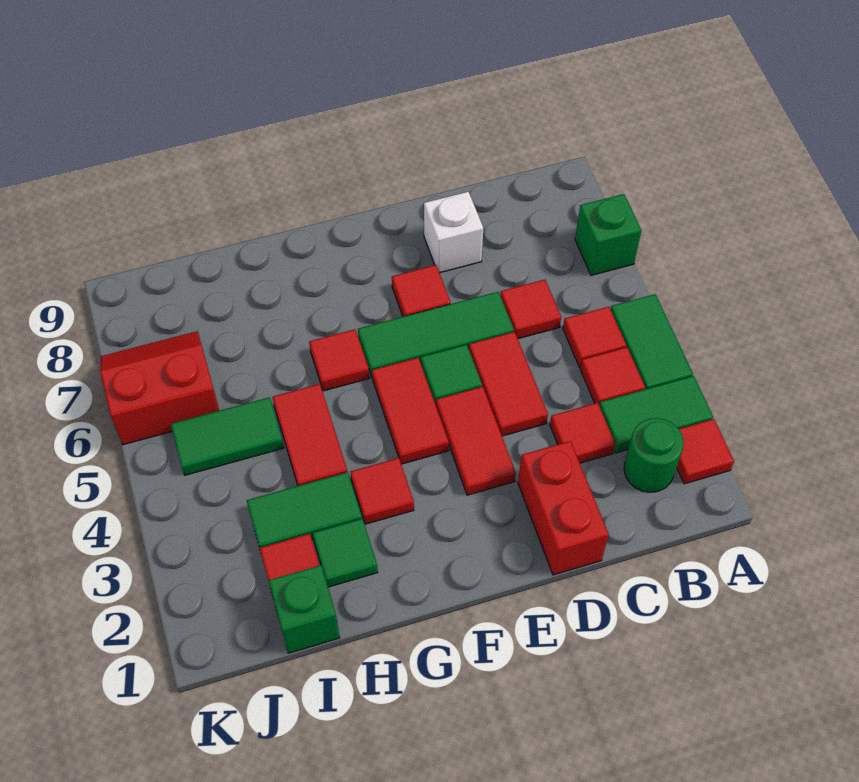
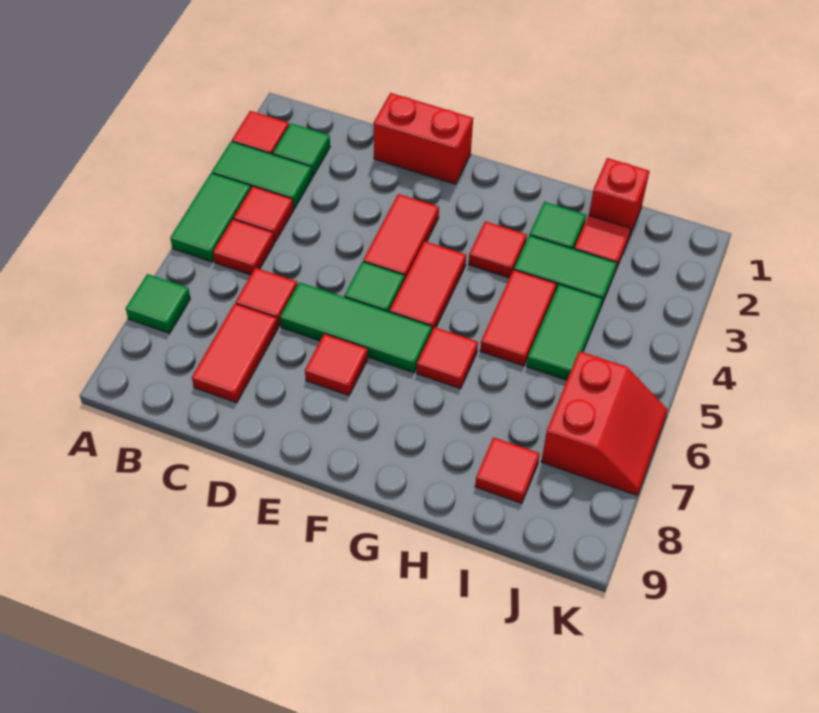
green 1x1 brick [575,194,641,275] -> green 1x1 tile [126,274,190,333]
green 1x1 round brick [624,418,684,492] -> green 1x1 tile [273,123,330,177]
red 1x1 tile [550,403,616,463] -> red 1x1 tile moved to [475,437,540,503]
red 1x2 brick [518,441,609,575] -> red 1x2 brick turned to [374,93,473,184]
red 1x2 tile [469,332,548,436] -> red 1x2 tile moved to [192,304,278,403]
white 1x1 brick [424,192,483,273] -> none
green 1x1 brick [269,565,340,653] -> red 1x1 brick [589,158,650,237]
green 1x2 tile [171,397,284,475] -> green 1x2 tile turned to [526,284,603,380]
red 2x2 slope [100,331,219,445] -> red 2x2 slope turned to [541,351,668,495]

